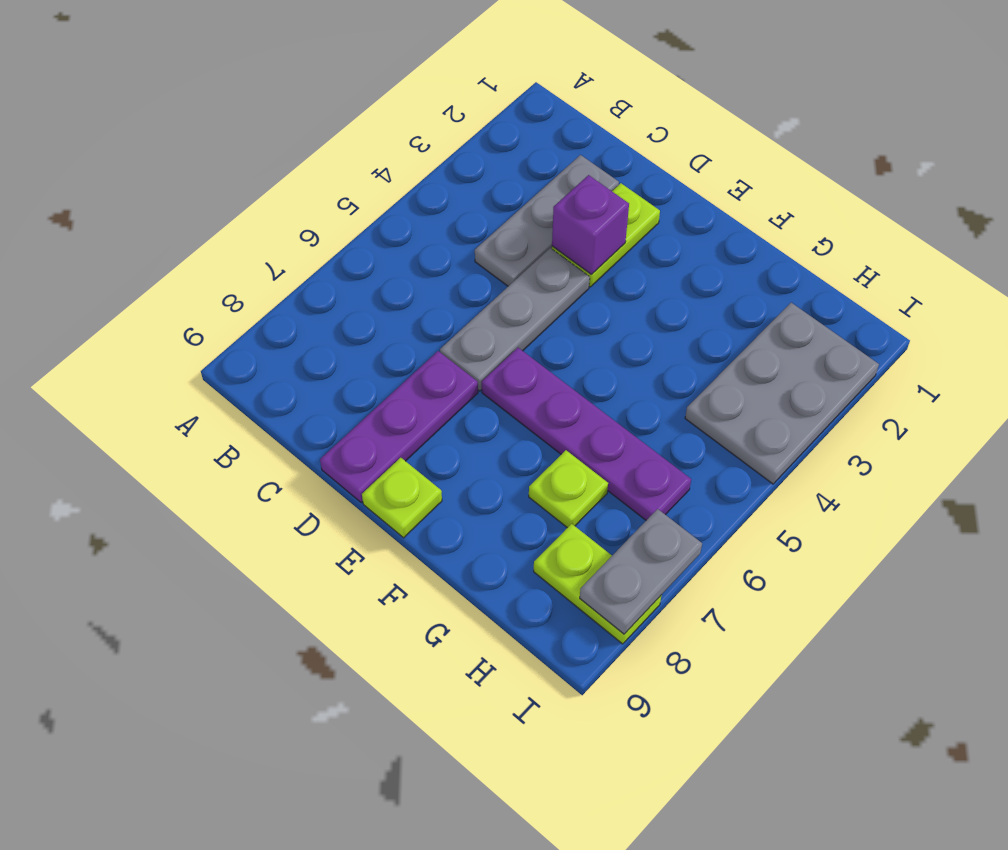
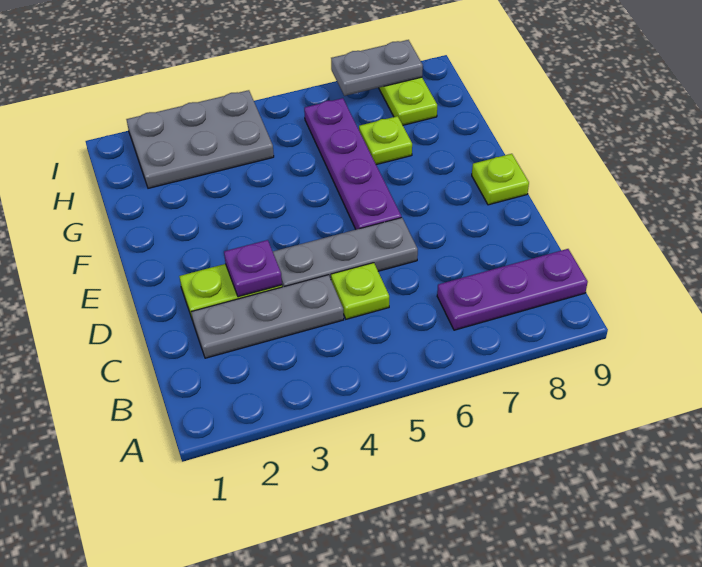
none -> lime 1x1 plate [331,263,389,319]
purple 1x1 brick [552,175,629,274] -> purple 1x1 plate [224,240,282,297]
purple 1x3 plate [320,351,478,502] -> purple 1x3 plate moved to [437,249,588,330]

